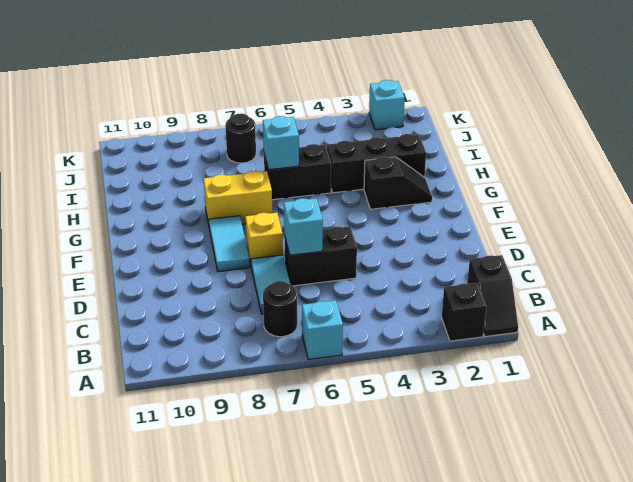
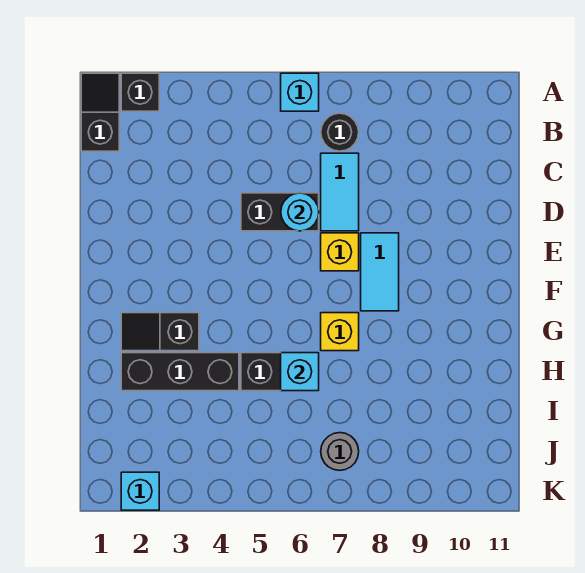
cyan 1x1 brick [284,198,323,255] -> cyan 1x1 round brick [281,193,319,231]
yellow 1x2 brick [204,171,272,224] -> yellow 1x1 brick [321,313,359,351]
black 1x1 round brick [225,114,256,163] -> grey 1x1 round brick [321,433,359,471]

